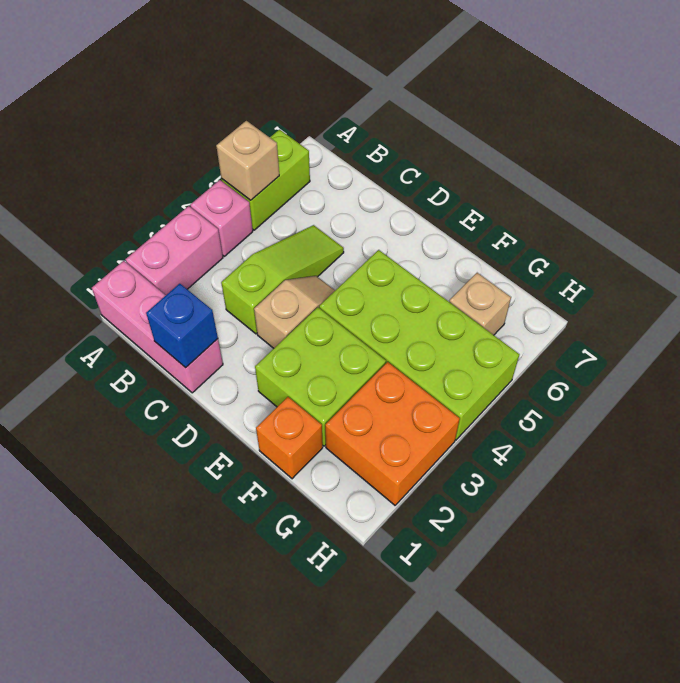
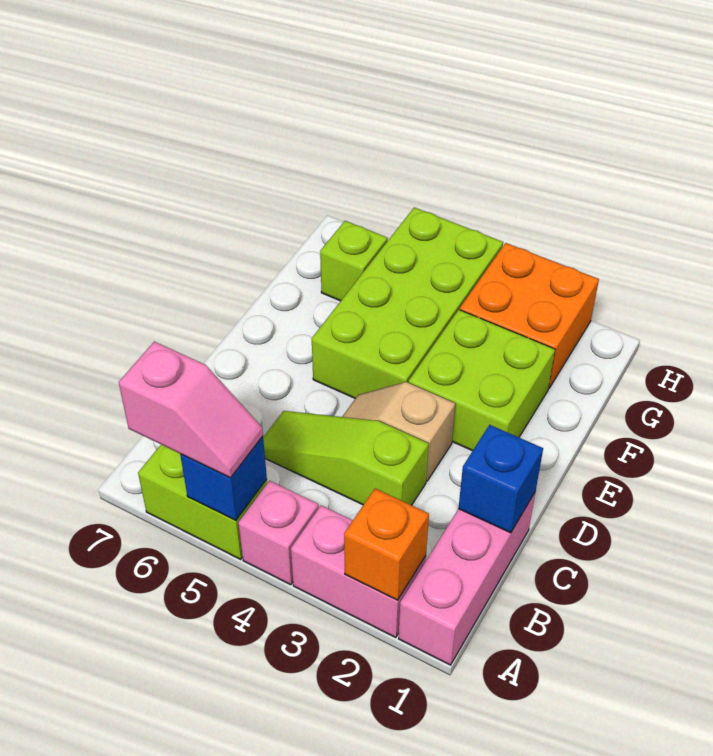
tan 1x1 brick [216,121,279,200] -> blue 1x1 brick [180,437,267,521]
none -> pink 1x2 slope [119,342,263,478]
orange 1x1 brick [256,397,323,479] -> orange 1x1 brick moved to [344,489,429,600]
tan 1x1 brick [449,273,511,335] -> lime 1x1 brick [320,221,388,301]

